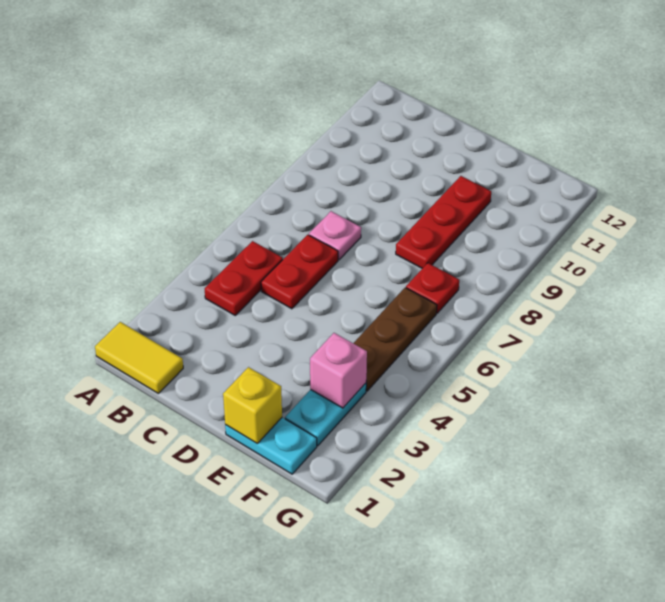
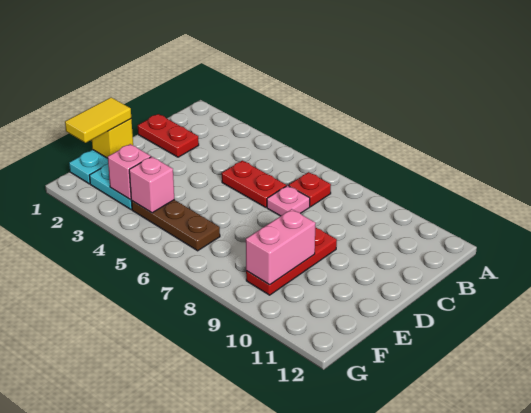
yellow 1x2 tile [95,322,183,393] -> yellow 1x2 tile moved to [65,97,131,143]
red 1x2 plate [205,241,283,315] -> red 1x2 plate moved to [138,114,199,157]
red 1x3 plate [396,176,491,268] -> red 1x3 plate turned to [246,227,337,295]
none -> pink 1x2 brick [246,209,316,285]
none -> pink 1x1 brick [129,157,174,213]
red 1x1 plate [406,263,459,313] -> red 1x1 plate moved to [289,172,331,207]

